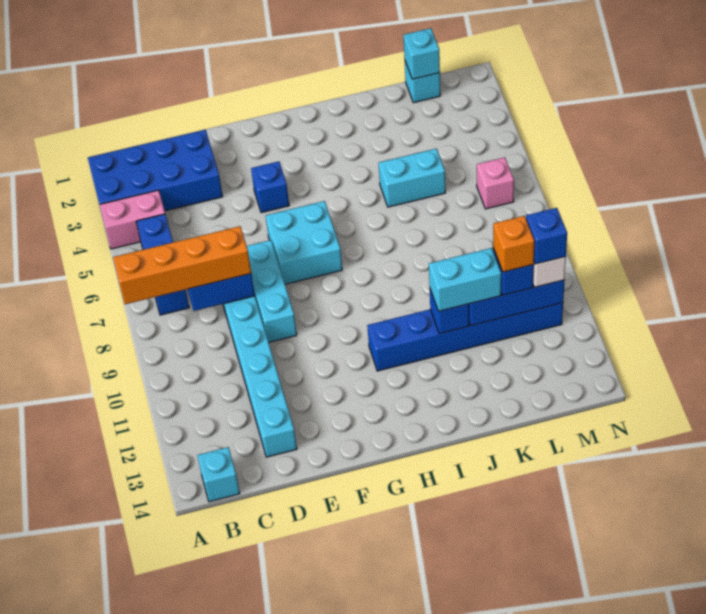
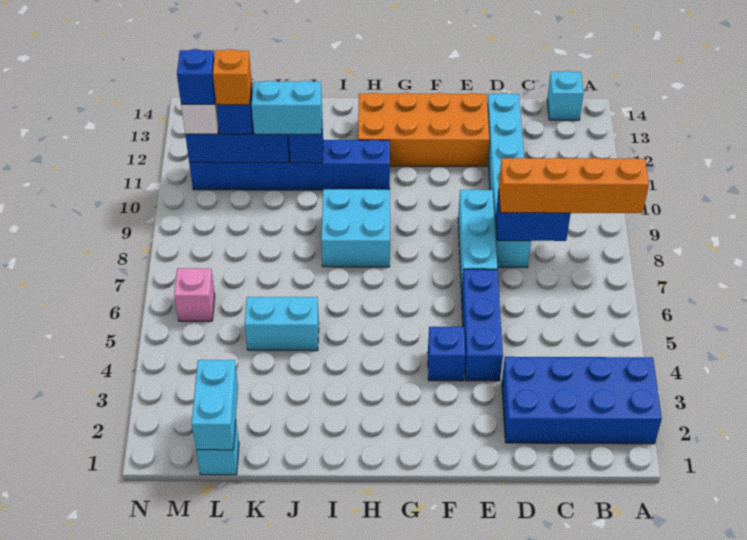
pink 1x2 brick [100,190,165,249] -> none
blue 1x3 brick [136,214,189,315] -> blue 1x3 brick moved to [462,269,503,381]
none -> orange 2x4 brick [358,93,489,166]
cyan 2x2 brick [266,201,342,284] -> cyan 2x2 brick moved to [321,189,390,267]
cyan 1x1 brick [403,28,440,79] -> cyan 1x2 brick [192,360,238,450]

